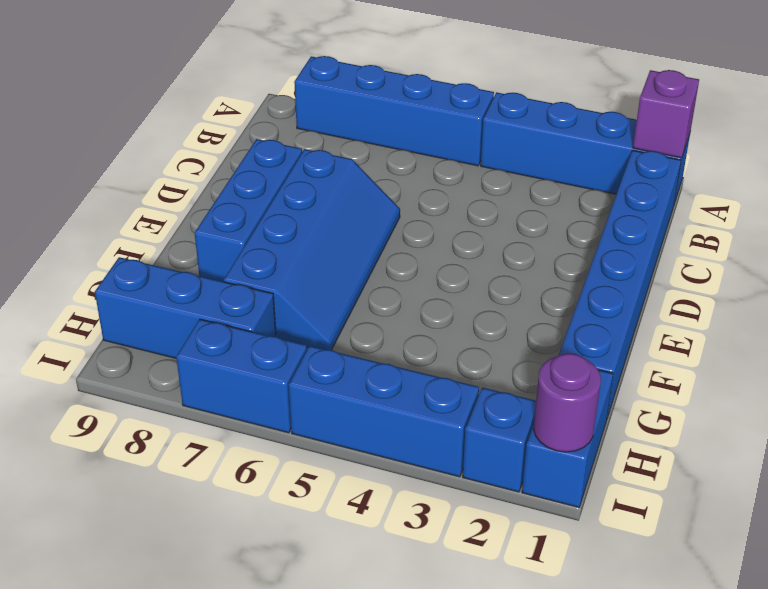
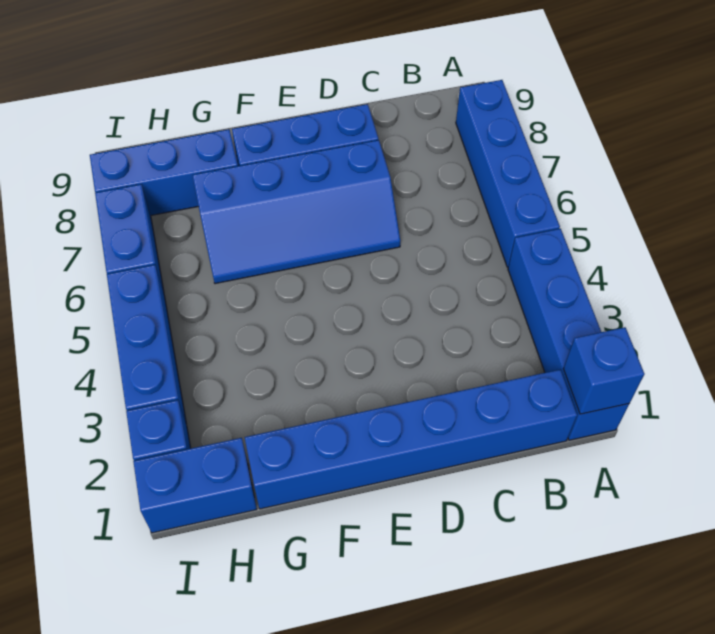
purple 1x1 brick [633,70,699,158] -> blue 1x1 brick [563,327,644,414]
blue 1x3 brick [95,257,276,358] -> blue 1x3 brick turned to [90,129,238,215]
purple 1x1 round brick [533,353,601,452] -> none

